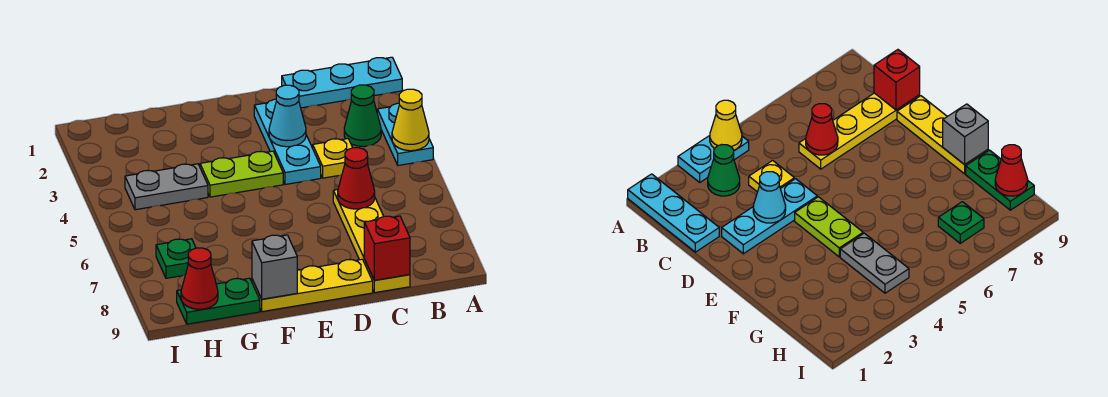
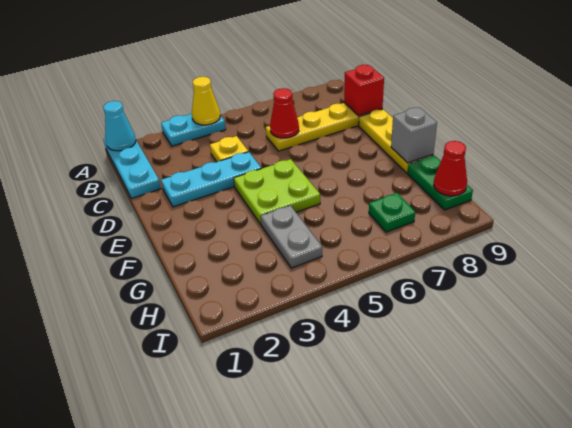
green 1x1 cone [344,85,381,146] -> none
cyan 1x1 cone [269,85,306,147] -> cyan 1x1 cone moved to [103,101,136,151]
lime 1x2 plate [200,151,283,197] -> lime 2x2 plate [234,159,320,224]

